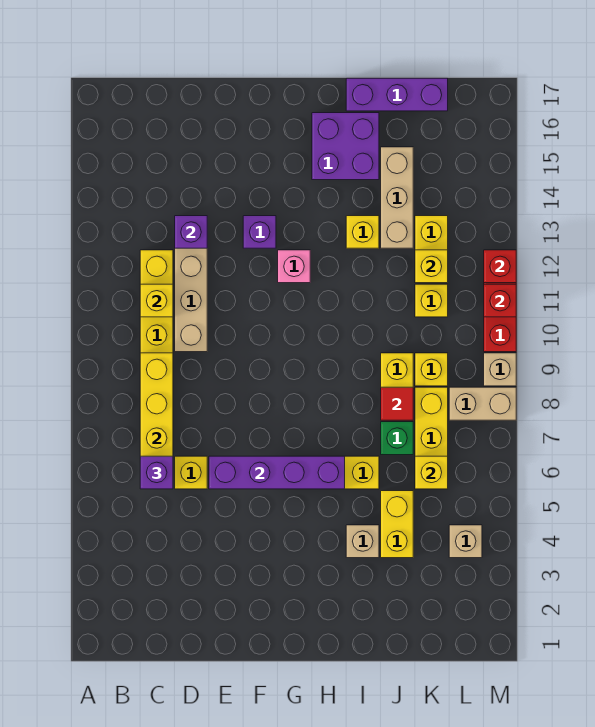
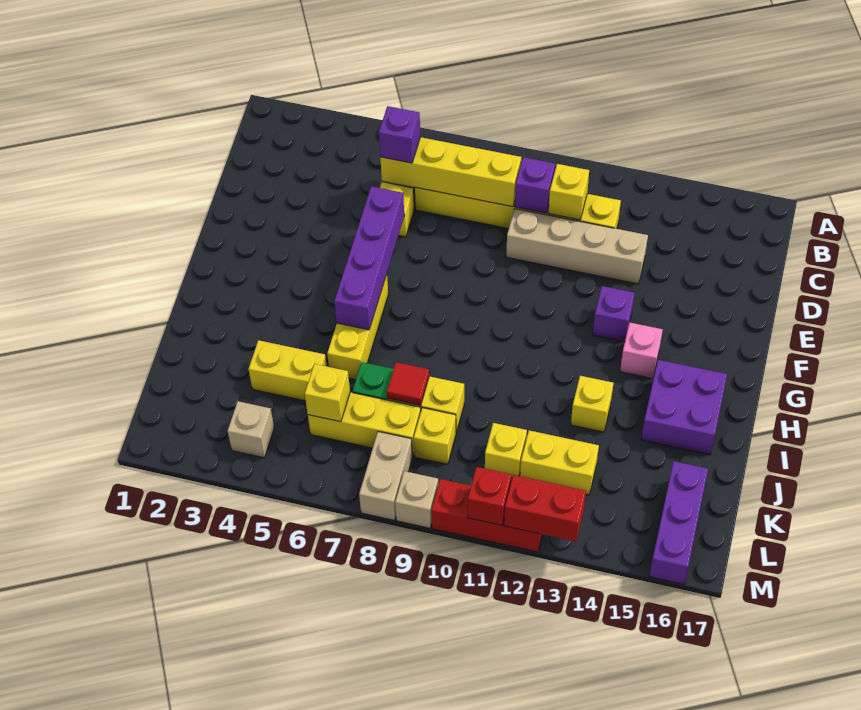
purple 1x1 brick [175,216,207,248] -> purple 1x1 brick moved to [515,157,555,213]
pink 1x1 brick [278,250,310,283] -> pink 1x1 brick moved to [620,322,663,379]
tan 1x1 brick [346,525,379,558] -> none
purple 1x3 brick [346,78,448,111] -> purple 1x3 brick moved to [649,461,708,584]
tan 1x3 brick [381,147,413,248] -> none
yellow 1x1 brick [415,250,448,283] -> none
red 1x1 brick [484,250,516,283] -> red 1x2 brick [504,475,586,542]

